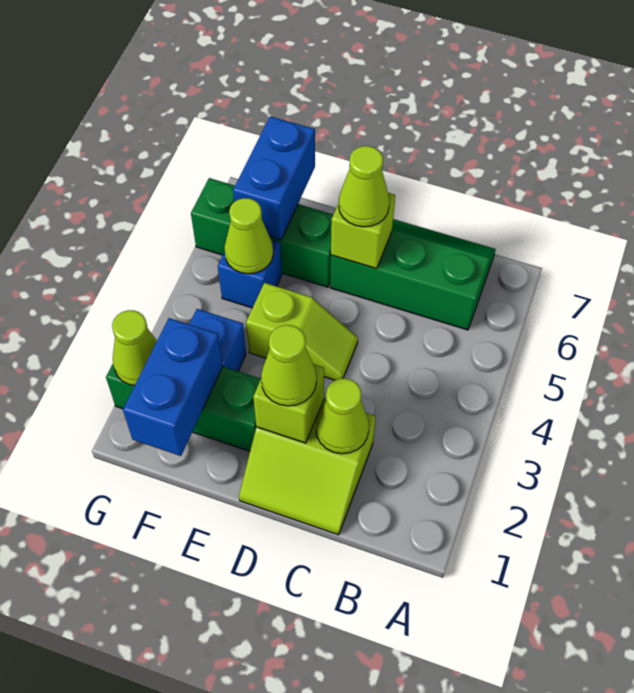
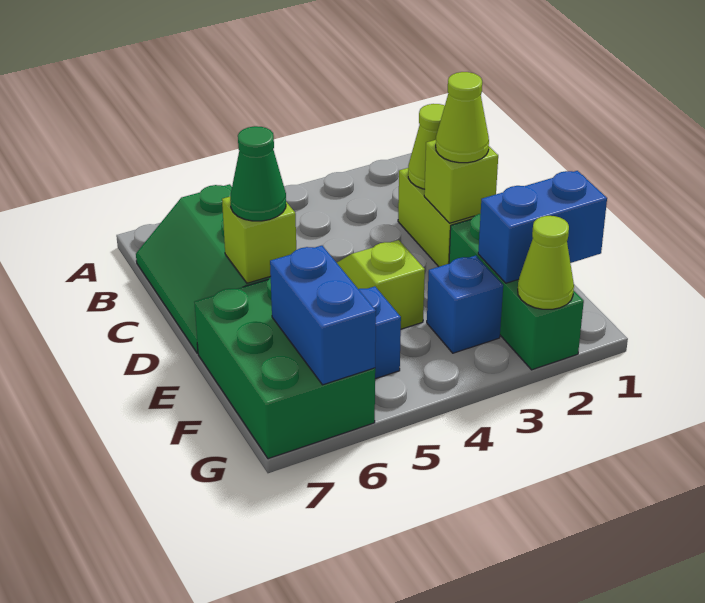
lime 1x1 cone [339,146,389,227] -> green 1x1 cone [230,126,286,221]
green 1x3 brick [191,178,333,287] -> green 2x3 brick [194,277,375,459]
lime 1x1 cone [224,198,273,274] -> none
blue 1x2 brick [233,117,315,240] -> blue 1x2 brick turned to [270,246,376,385]

